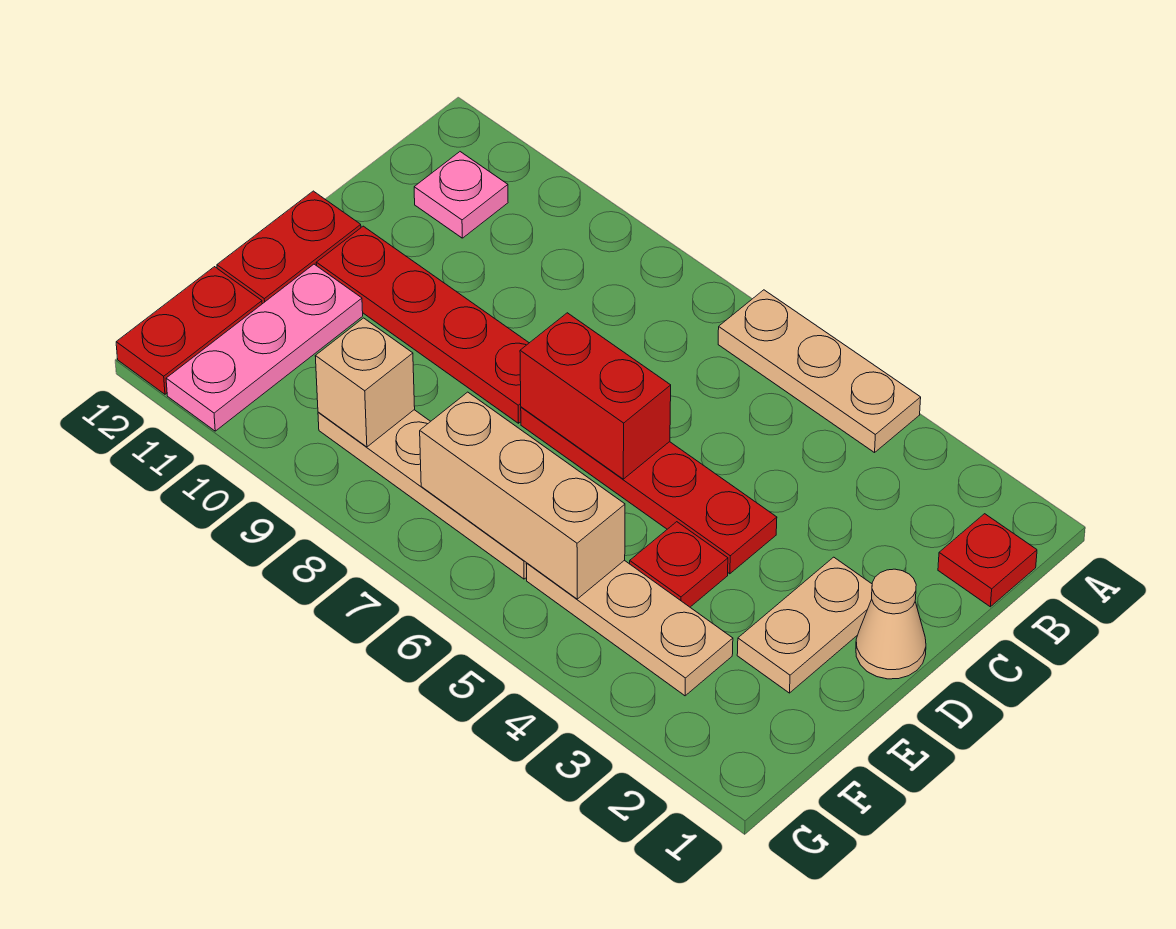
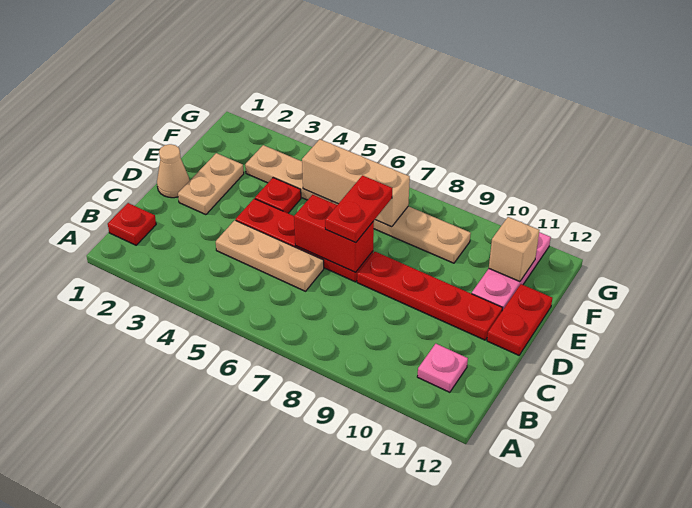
tan 1x3 plate [718,290,921,453] -> tan 1x3 plate moved to [216,220,324,291]
tan 1x1 brick [315,318,415,447] -> tan 1x1 brick moved to [489,217,539,282]
red 1x2 plate [116,267,262,394] -> red 1x2 plate moved to [325,176,392,243]

